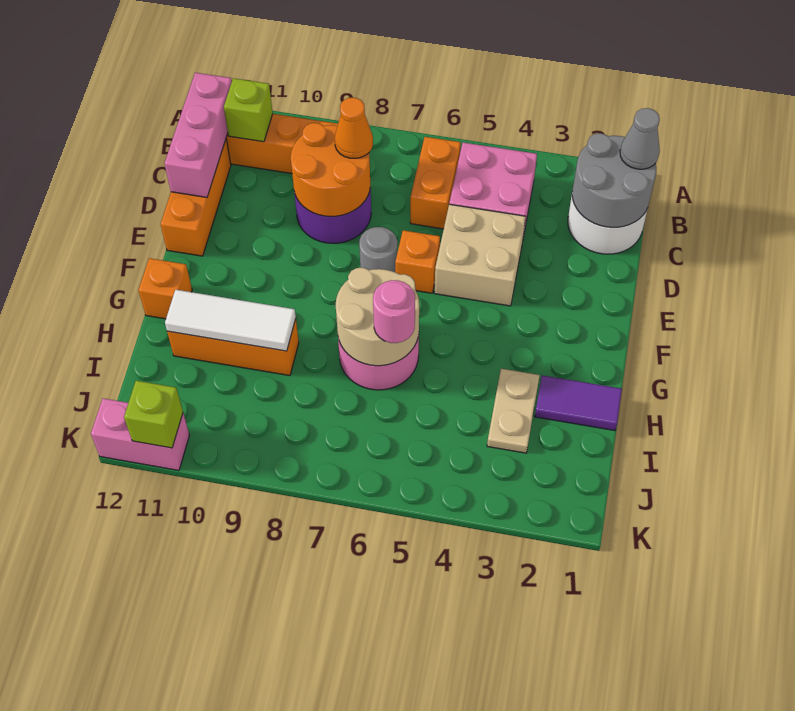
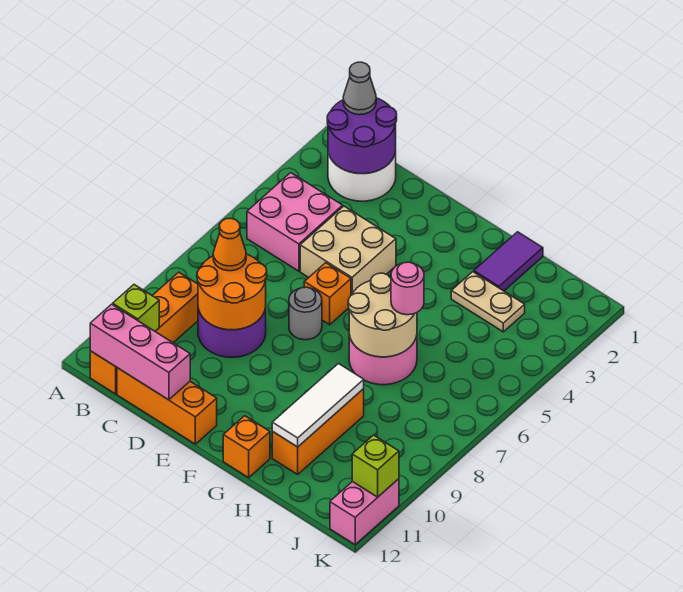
grey 2x2 round brick [572,133,656,227] -> purple 2x2 round brick [327,98,397,174]
orange 1x2 brick [410,137,461,229] -> none

